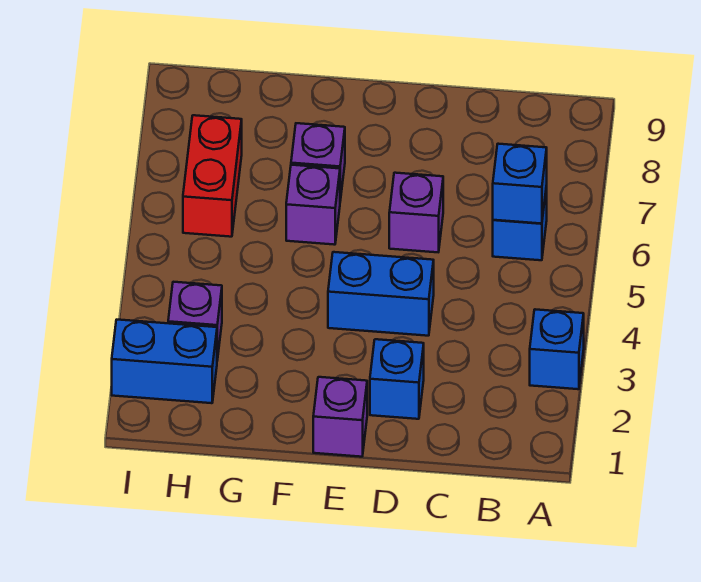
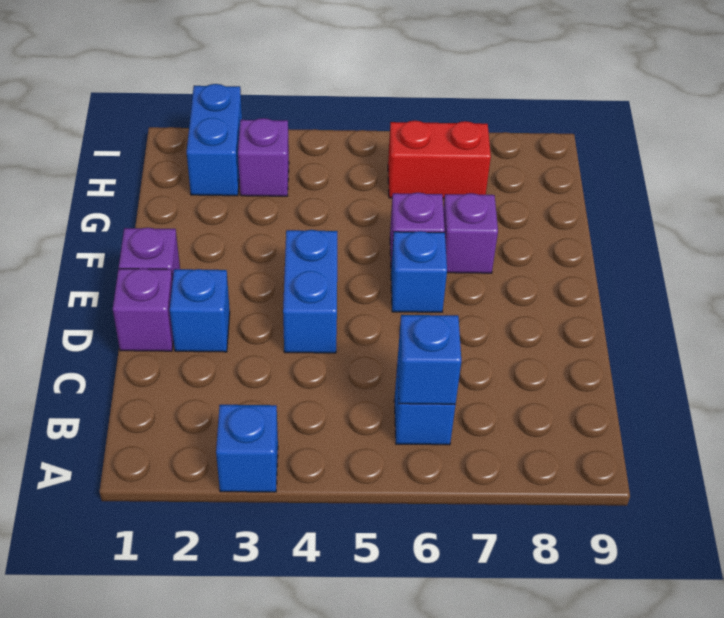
purple 1x1 brick [389,173,443,252] -> purple 1x1 brick moved to [113,268,173,351]
none -> blue 1x1 brick [391,231,447,312]

